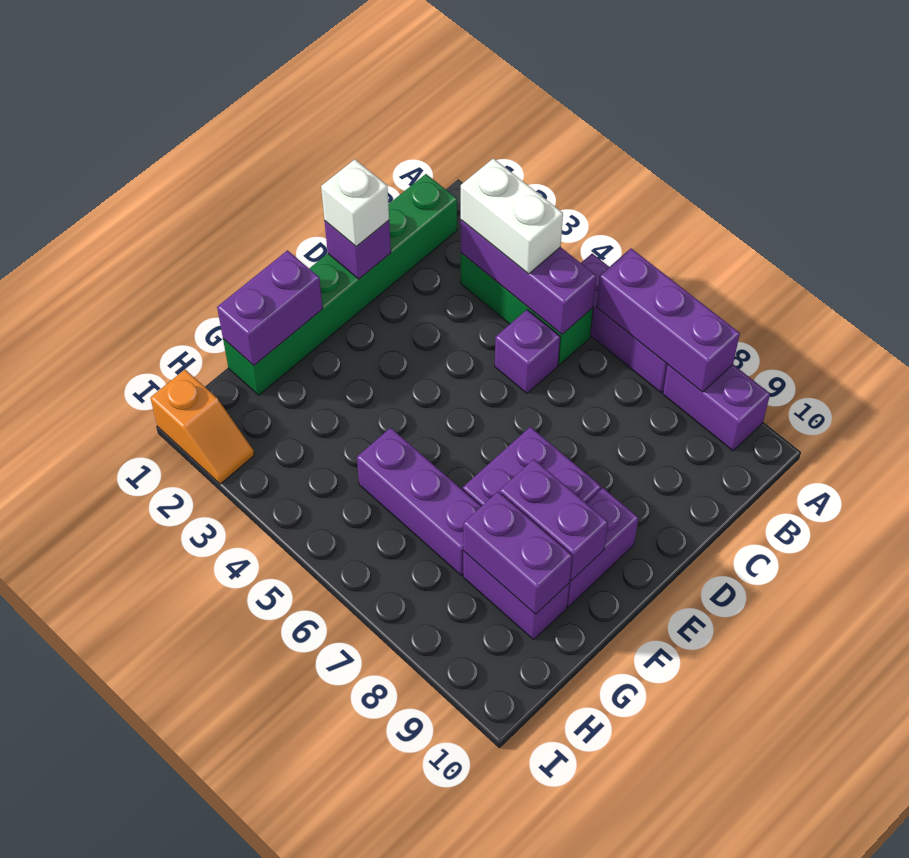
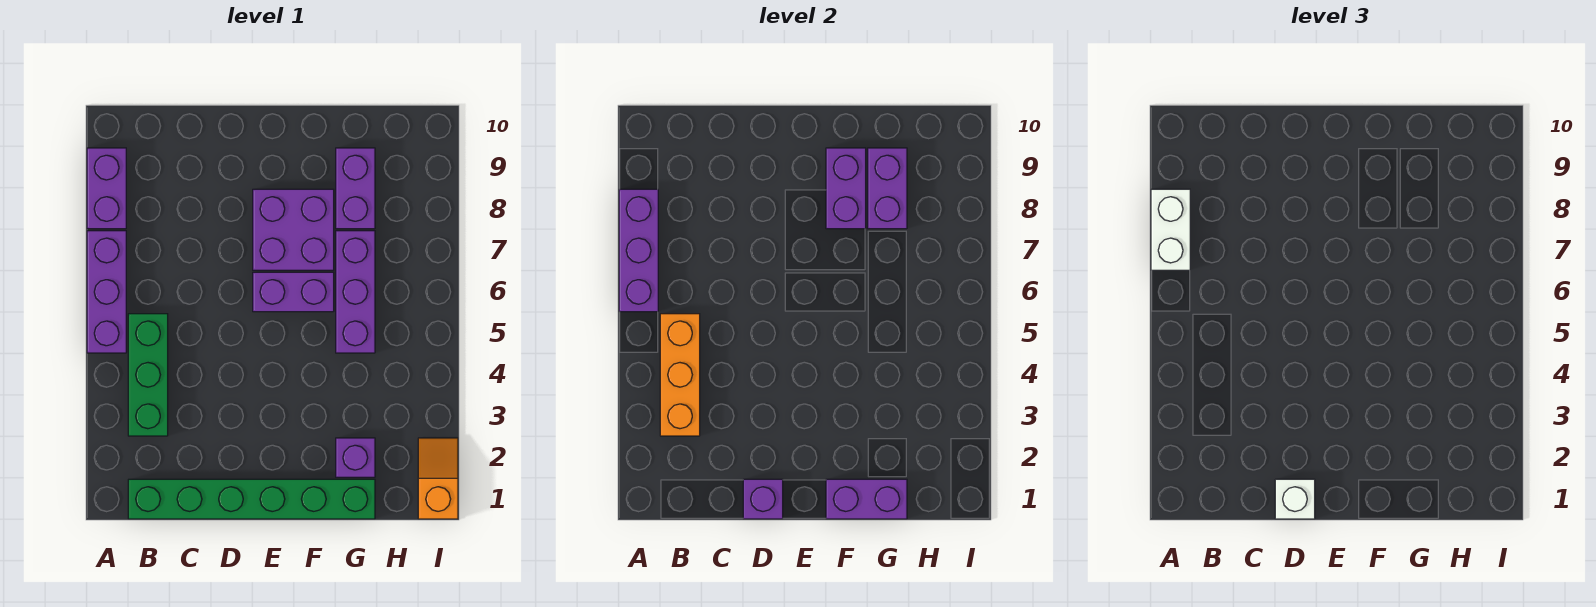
purple 1x3 brick [461,220,596,334] -> orange 1x3 brick [660,314,700,436]
white 1x2 brick [461,158,563,274] -> white 1x2 brick moved to [1151,189,1190,270]
purple 1x1 brick [495,310,560,393] -> purple 1x1 brick moved to [336,438,375,477]
purple 1x2 brick [567,488,638,607] -> purple 1x2 brick moved to [253,272,334,312]

